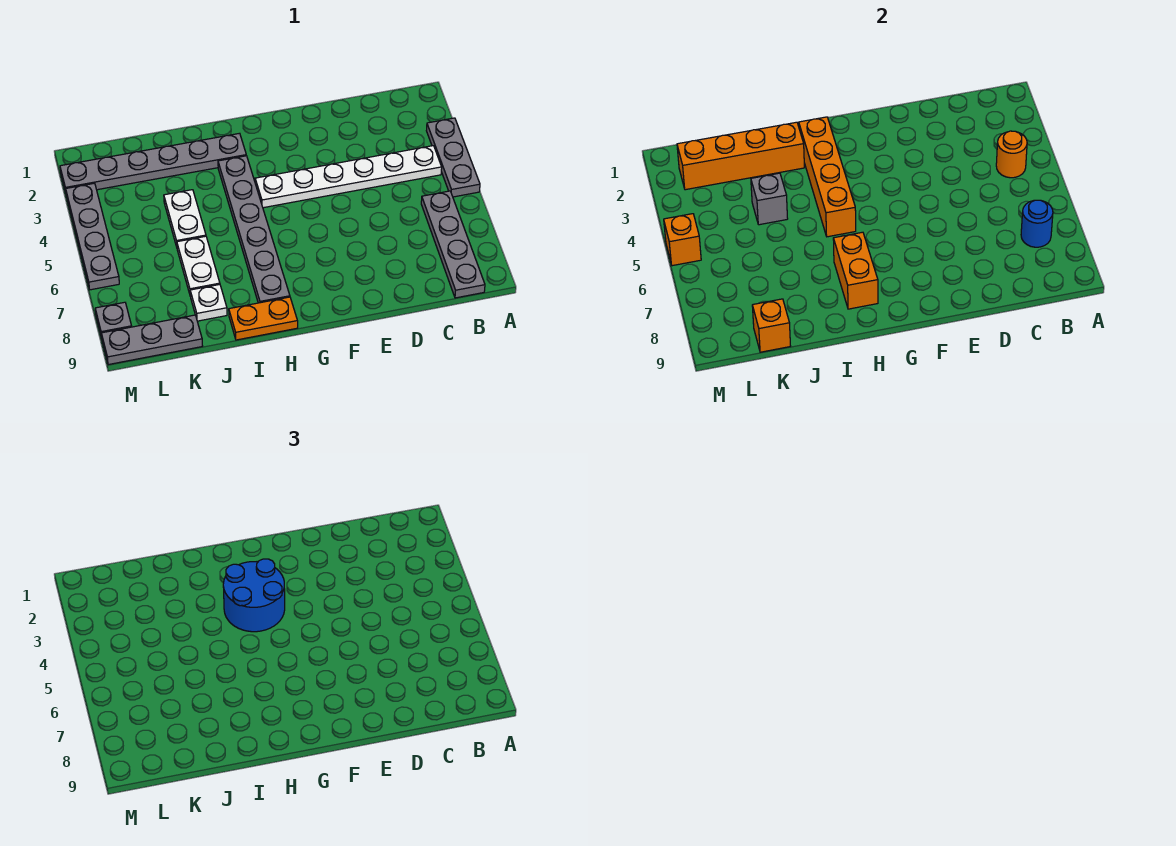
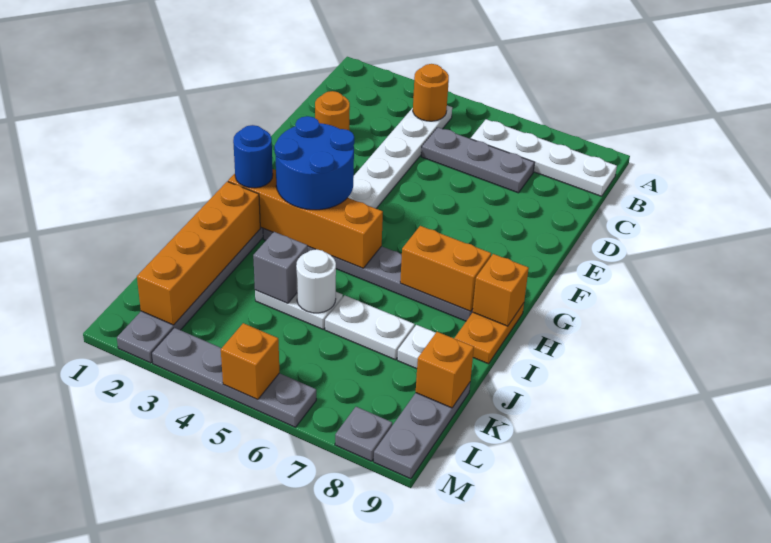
grey 1x3 plate [426,118,480,197] -> grey 1x3 plate moved to [421,127,535,193]
grey 1x4 plate [421,191,485,298] -> white 1x4 plate [471,119,617,196]
blue 1x1 round brick [1021,200,1053,247] -> blue 1x1 round brick moved to [233,125,273,188]
none -> orange 1x1 round brick [315,91,350,130]
none -> orange 1x1 brick [473,254,529,326]
none -> white 1x1 round brick [296,249,336,313]

